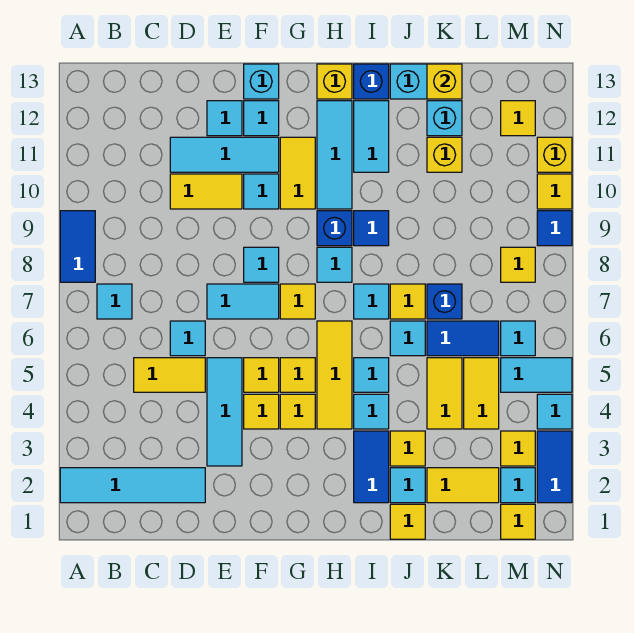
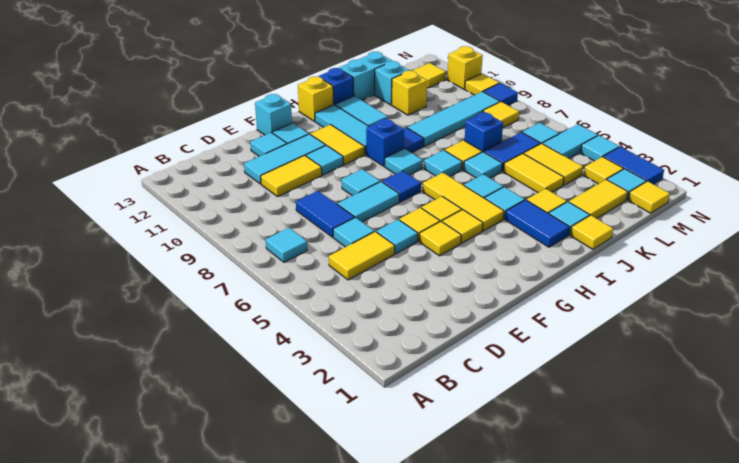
cyan 1x4 tile [60,468,205,503] -> cyan 1x4 tile moved to [407,91,500,146]
blue 1x2 tile [60,211,95,282] -> blue 1x2 tile moved to [296,191,355,237]
cyan 1x3 tile [207,358,242,466] -> cyan 1x1 tile [376,219,418,254]
yellow 1x1 tile [280,284,315,319] -> blue 1x1 tile [382,171,421,202]
yellow 1x1 brick [427,64,462,99] -> none

